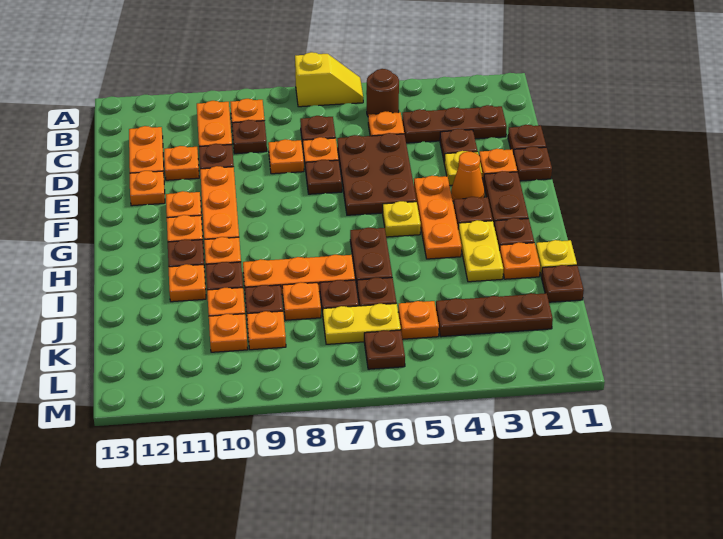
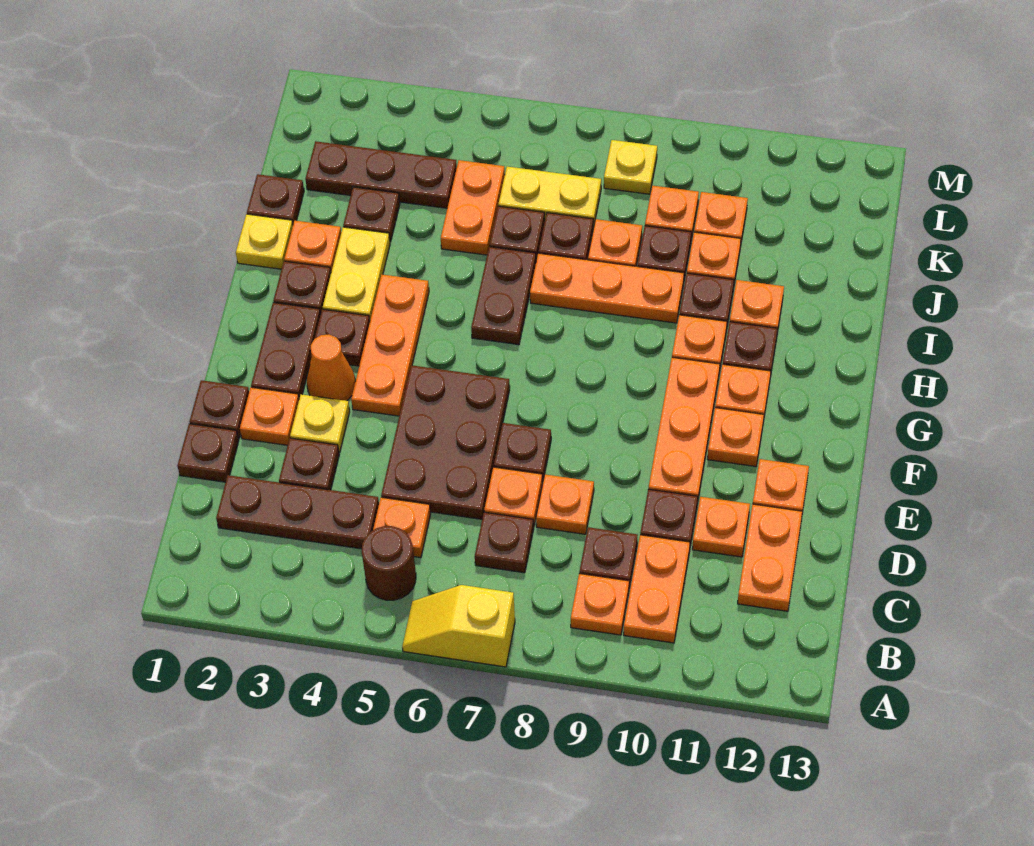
yellow 1x1 plate [383,201,421,237] -> yellow 1x1 plate moved to [604,140,657,194]
orange 1x1 plate [398,301,439,339] -> orange 1x2 plate [441,160,505,255]
brown 1x1 plate [364,330,405,369] -> brown 1x1 plate moved to [343,187,400,242]

